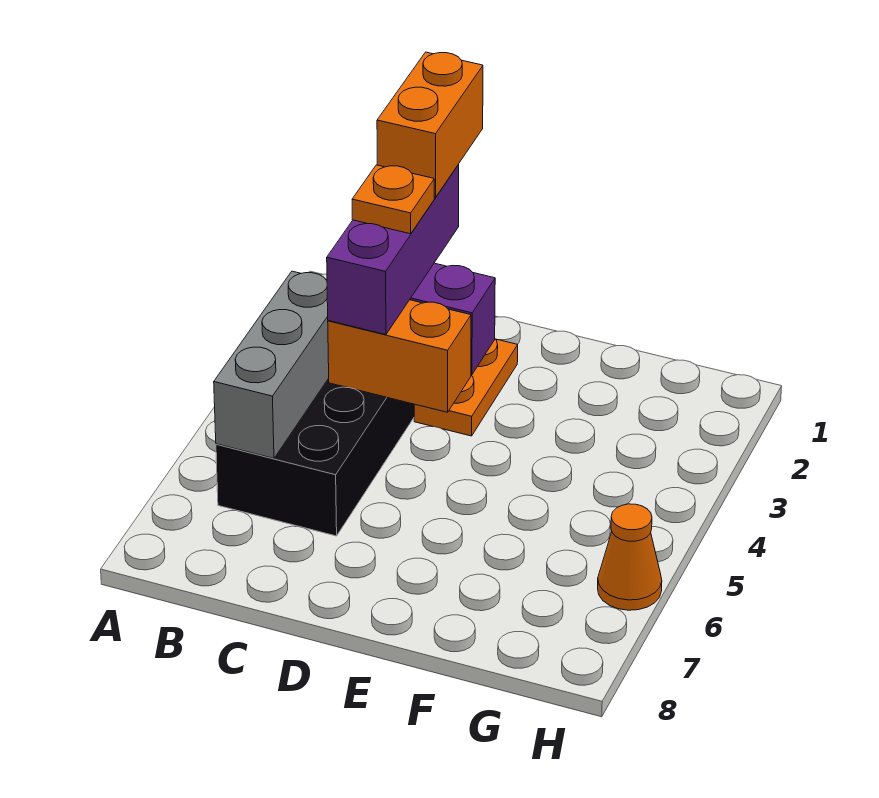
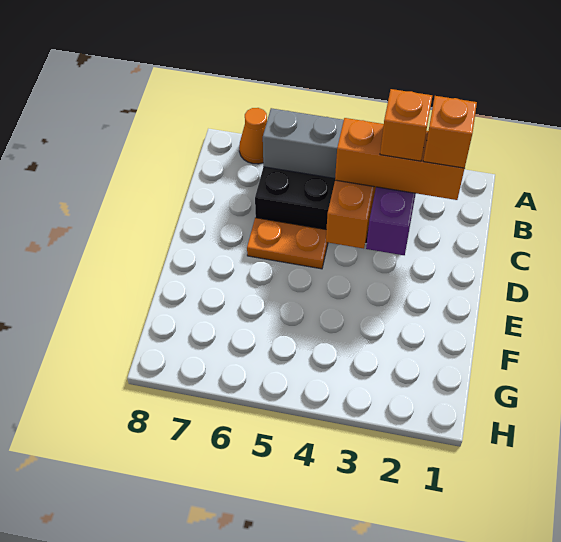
orange 1x2 brick [377,52,483,197] -> orange 1x1 brick [423,96,477,168]
purple 1x3 brick [327,165,459,335] -> orange 1x3 brick [335,118,464,200]
orange 1x1 plate [352,165,434,234] -> orange 1x1 brick [380,89,432,161]
orange 1x2 plate [414,339,518,436] -> orange 1x2 plate moved to [247,218,328,269]
orange 1x1 cone [598,504,662,610] -> orange 1x1 cone moved to [239,108,267,164]

